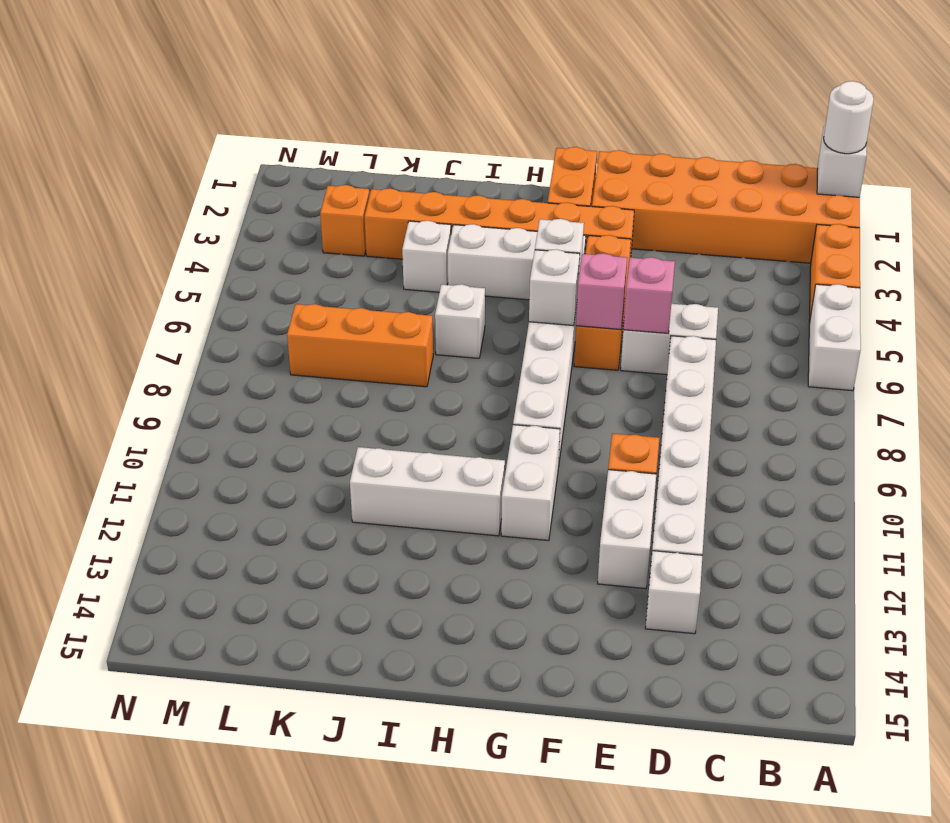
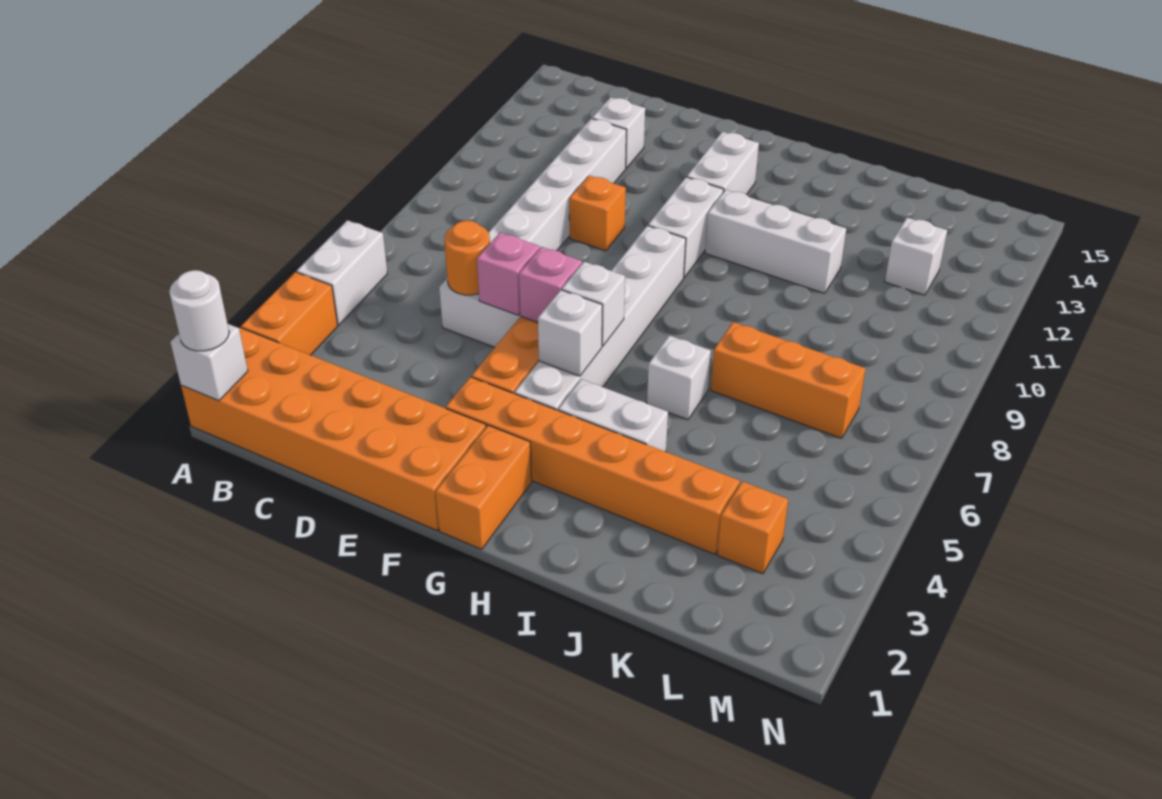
none -> orange 1x1 round brick [444,221,490,295]
white 1x2 brick [598,470,656,589] -> white 1x2 brick moved to [687,132,759,195]
white 1x1 brick [402,221,451,292] -> white 1x1 brick moved to [885,218,947,295]

